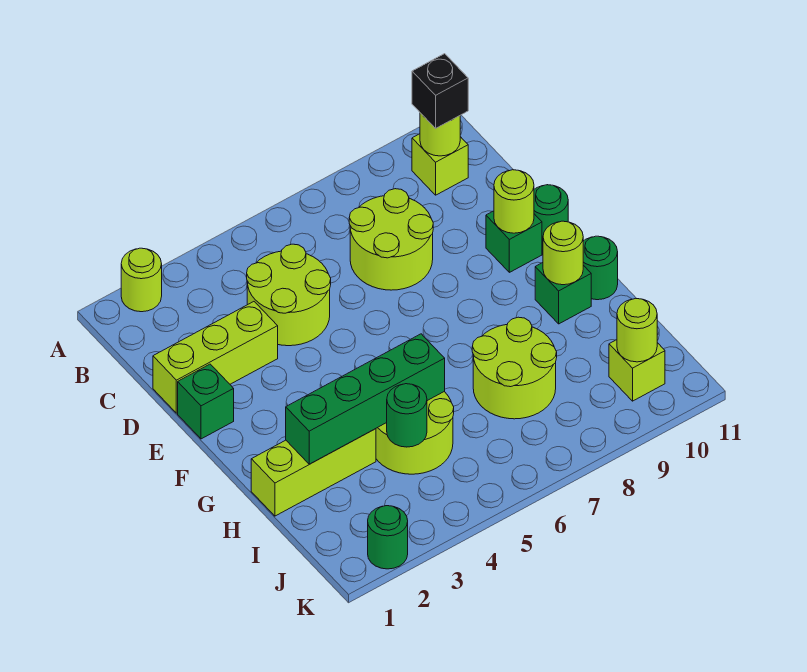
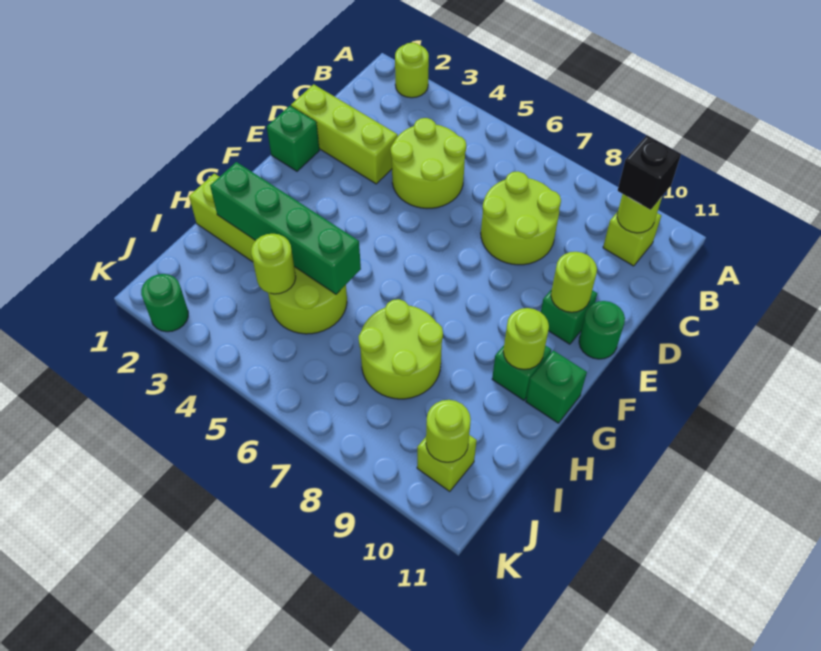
green 1x1 round brick [583,236,618,300] -> green 1x1 brick [526,350,587,423]
green 1x1 round brick [387,384,427,447] -> lime 1x1 round brick [251,234,296,294]

